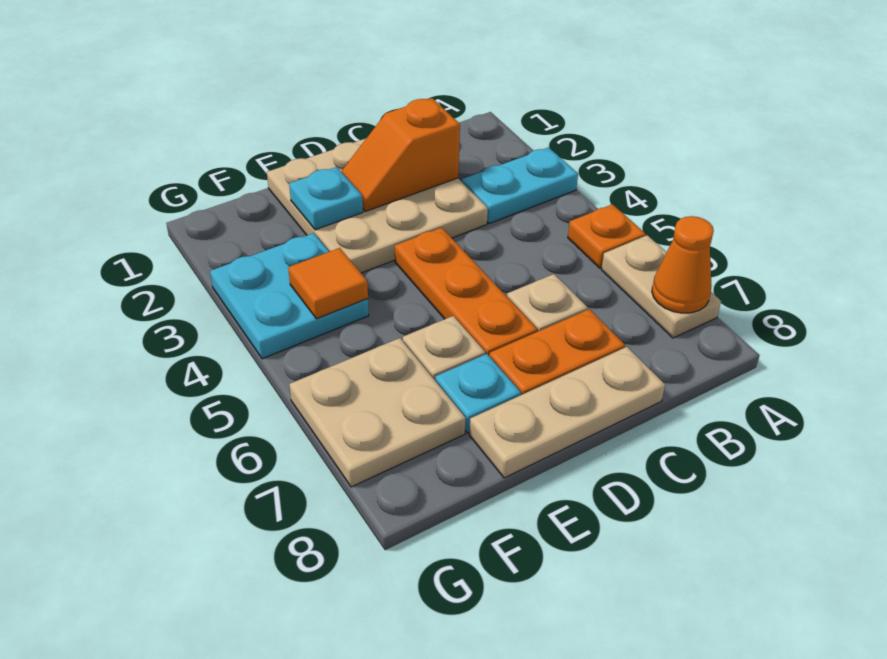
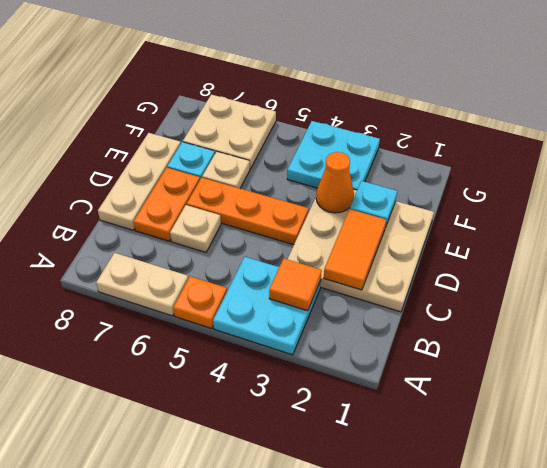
cyan 1x2 plate [462,147,578,224] -> cyan 2x2 plate [213,257,321,355]
orange 1x1 cone [652,216,714,313] -> orange 1x1 cone moved to [316,152,354,213]
orange 1x2 slope [341,98,460,211] -> orange 1x2 tile [324,209,386,290]
orange 1x1 tile [288,248,368,319] -> orange 1x1 tile moved to [269,259,322,311]

